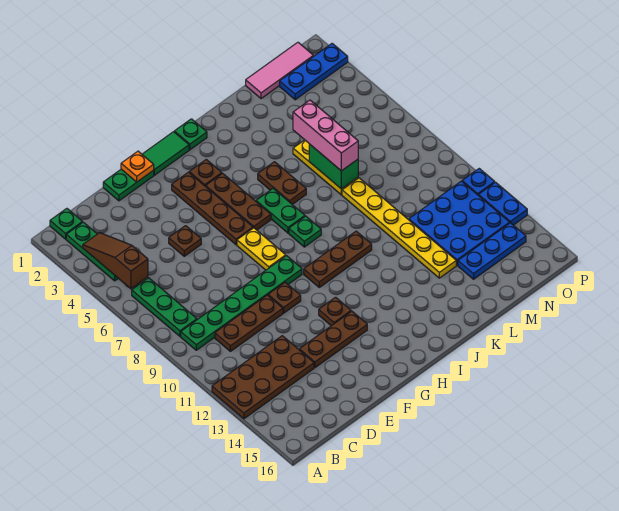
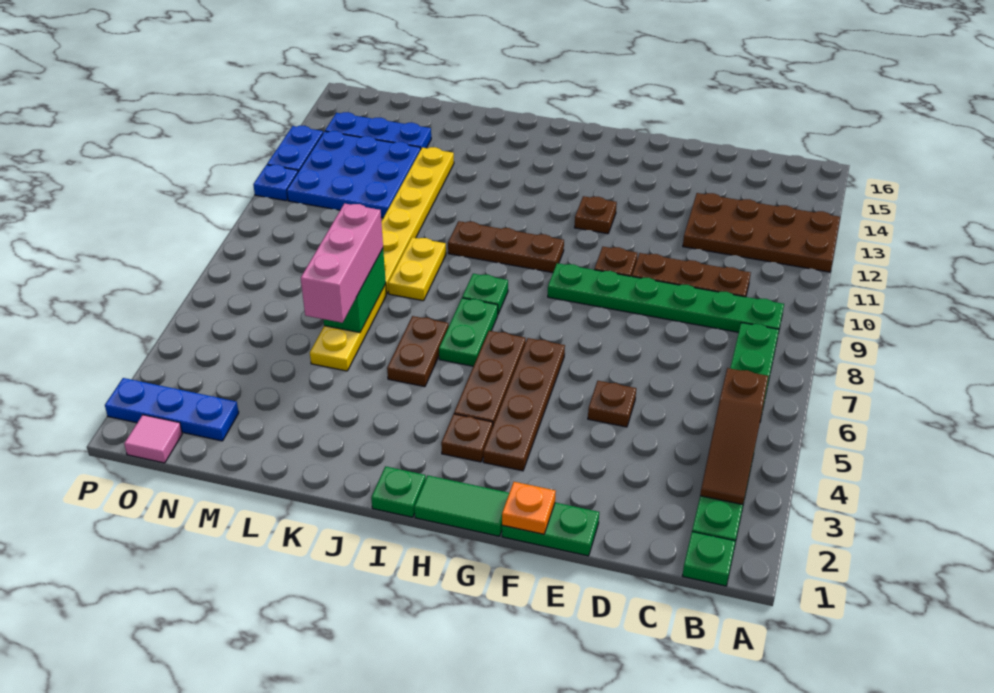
brown 1x3 plate [299,311,367,368] -> none
yellow 1x2 plate [237,228,286,270] -> yellow 1x2 plate moved to [388,237,446,301]
pink 1x3 tile [246,42,314,99] -> pink 1x1 tile [124,415,182,463]

